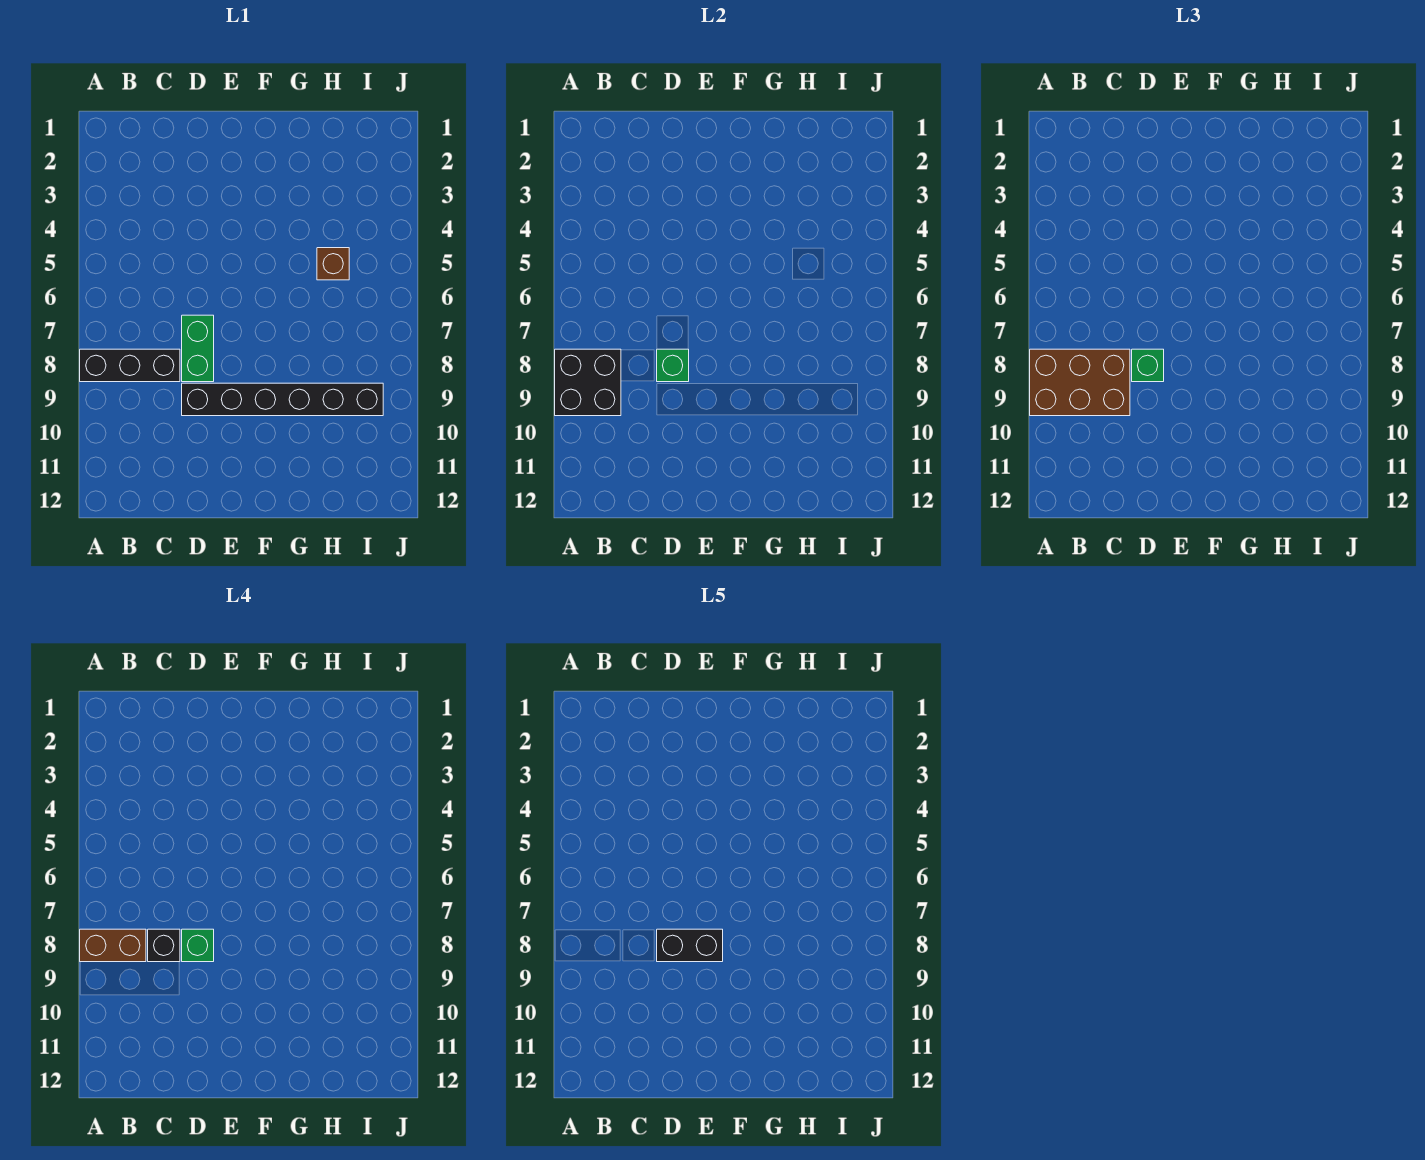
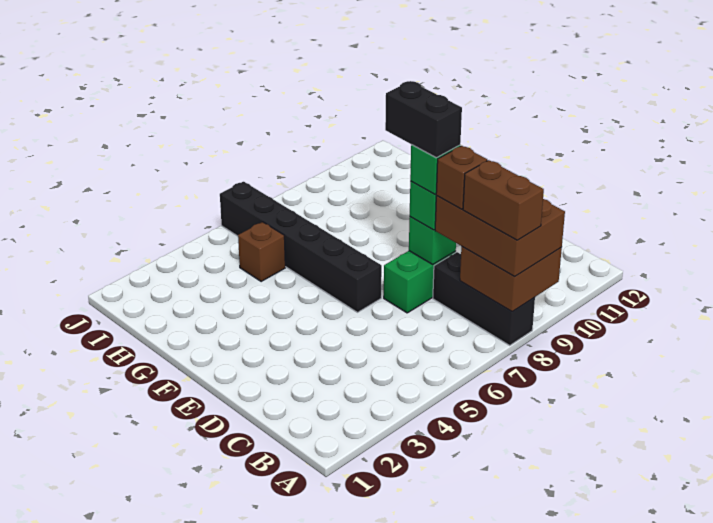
black 2x2 brick [555,349,621,416] -> brown 2x2 brick [460,247,562,312]
black 1x1 brick [148,929,180,962] -> brown 1x1 brick [436,146,487,209]
black 1x6 brick [182,383,383,416] -> black 1x6 brick moved to [220,182,382,312]

